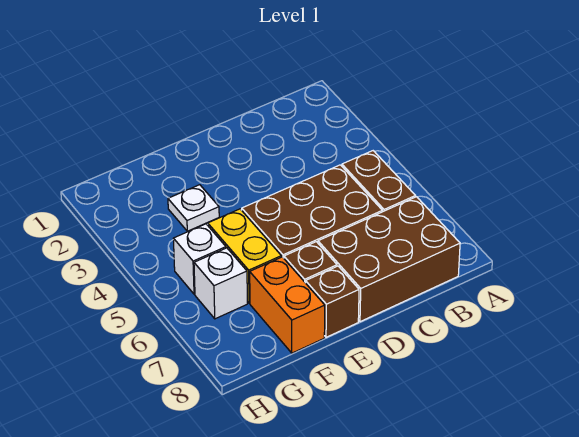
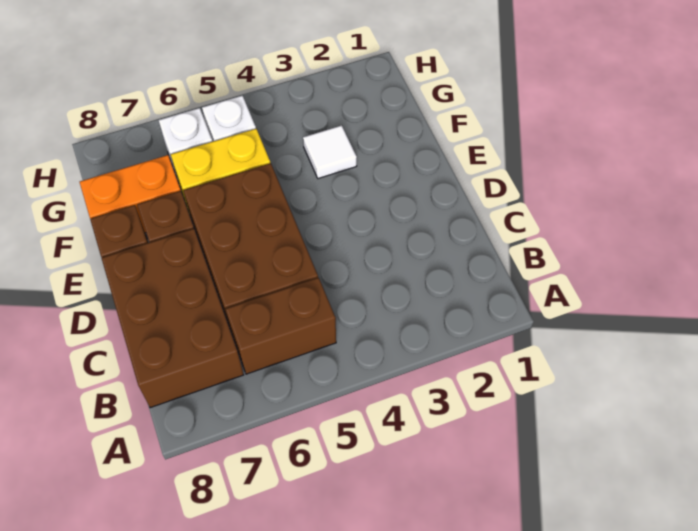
white 1x1 plate [168,185,219,231] -> white 1x1 tile [303,125,357,179]

